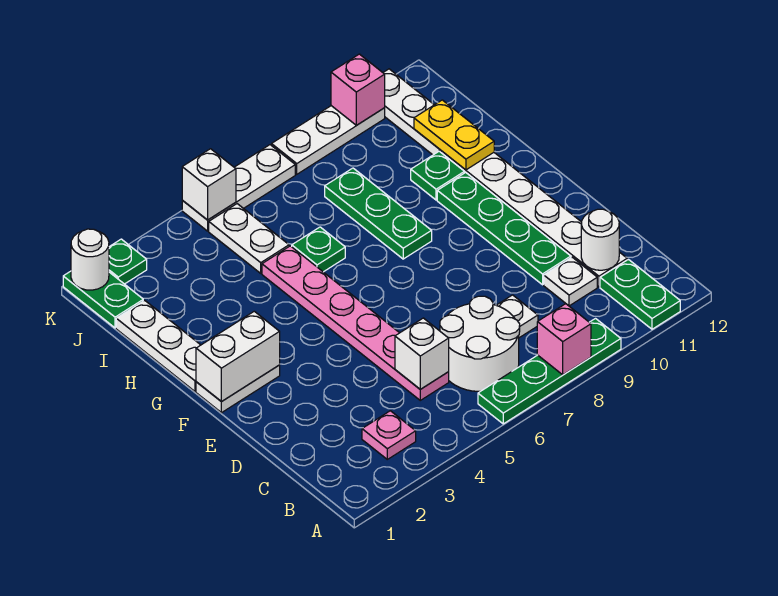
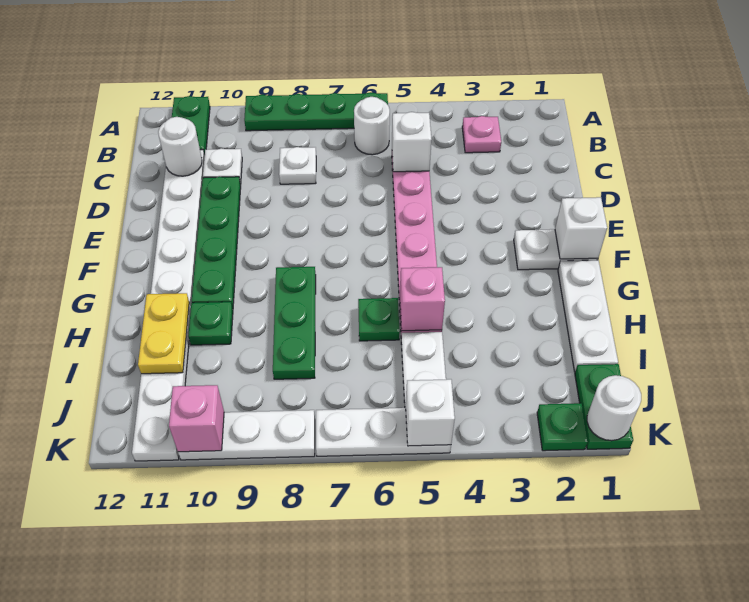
pink 1x1 brick [537,304,591,375] -> pink 1x1 brick moved to [400,267,445,331]
white 2x2 round brick [440,296,520,391] -> white 1x1 round brick [354,97,390,155]
white 1x2 brick [196,311,280,402] -> white 1x1 brick [555,197,607,259]

